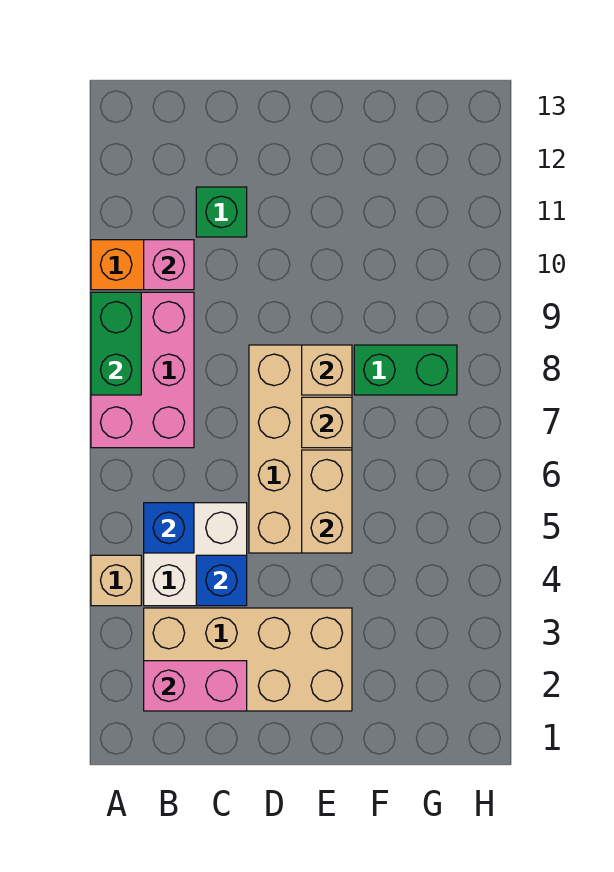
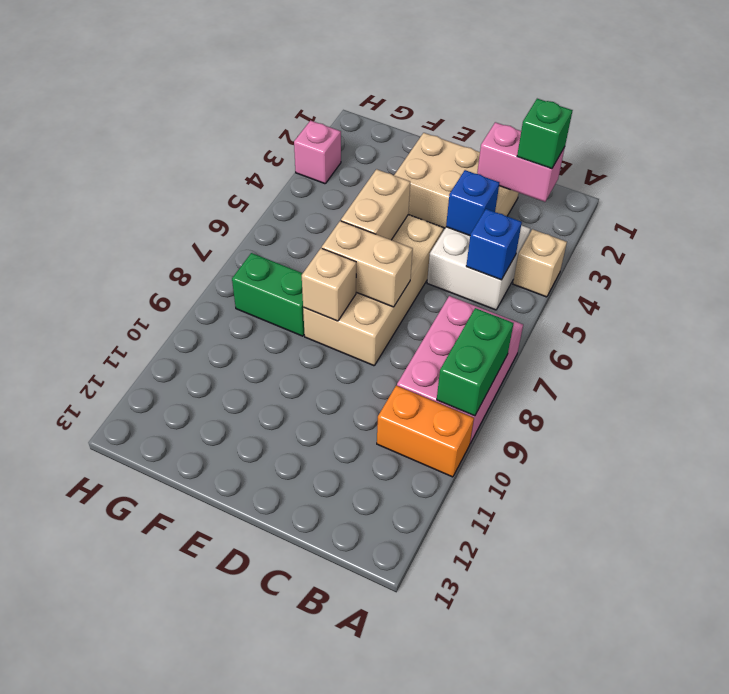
tan 2x4 brick [144,608,352,711] -> tan 2x3 brick [394,133,519,228]
pink 1x1 brick [144,240,194,290] -> pink 1x1 brick moved to [294,120,341,184]
green 1x1 brick [196,187,247,237] -> green 1x1 brick moved to [517,99,573,169]
tan 1x1 brick [302,397,352,448] -> tan 1x2 brick [322,221,413,307]

